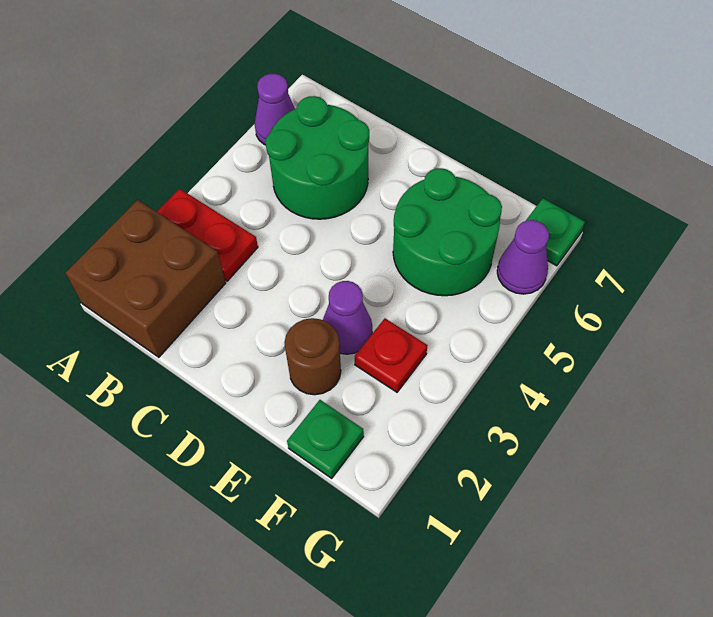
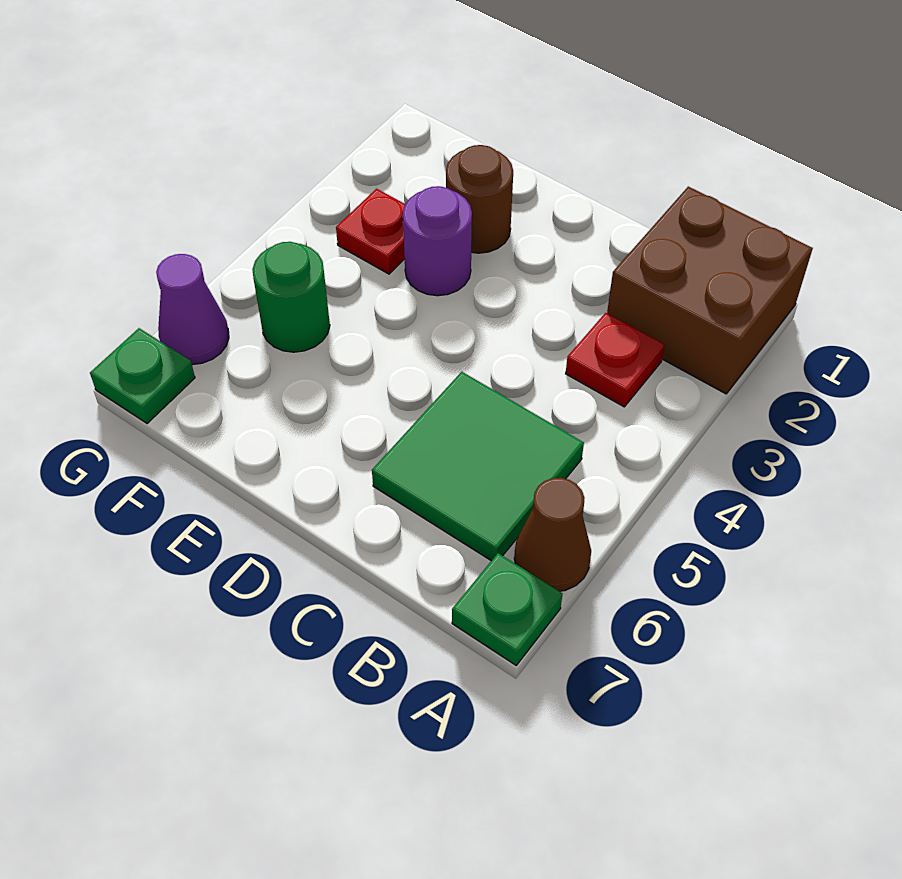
red 1x2 plate [157,189,258,281] -> red 1x1 plate [566,313,665,407]
purple 1x1 cone [255,74,295,145] -> brown 1x1 cone [514,478,591,591]
green 2x2 round brick [265,96,369,219] -> green 2x2 tile [372,372,584,561]
purple 1x1 cone [323,281,372,354] -> purple 1x1 round brick [403,186,472,296]
green 2x2 round brick [393,168,502,296] -> green 1x1 round brick [252,242,330,352]
green 1x1 plate [287,400,364,478] -> green 1x1 plate moved to [452,553,562,665]

